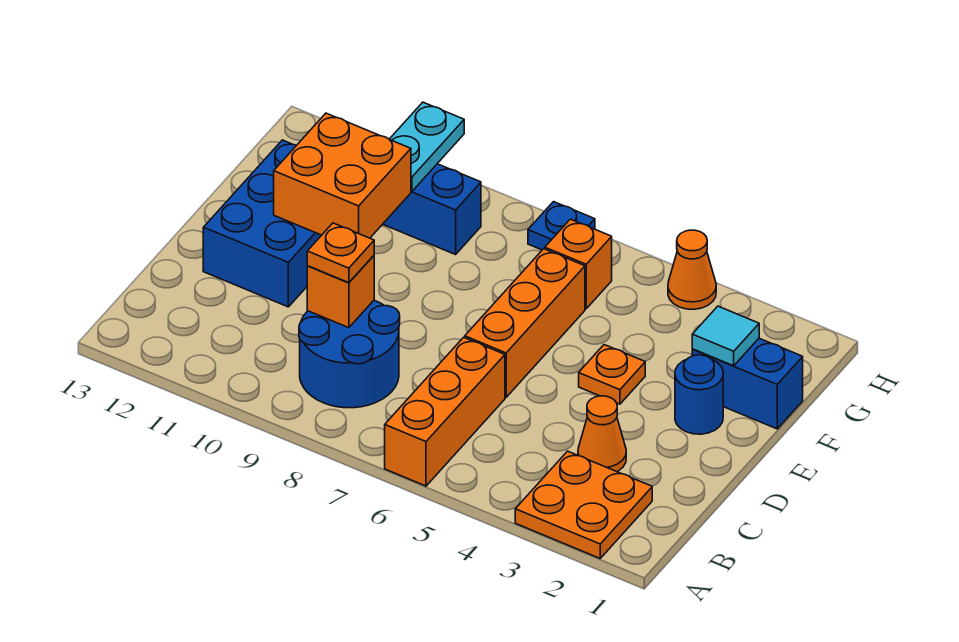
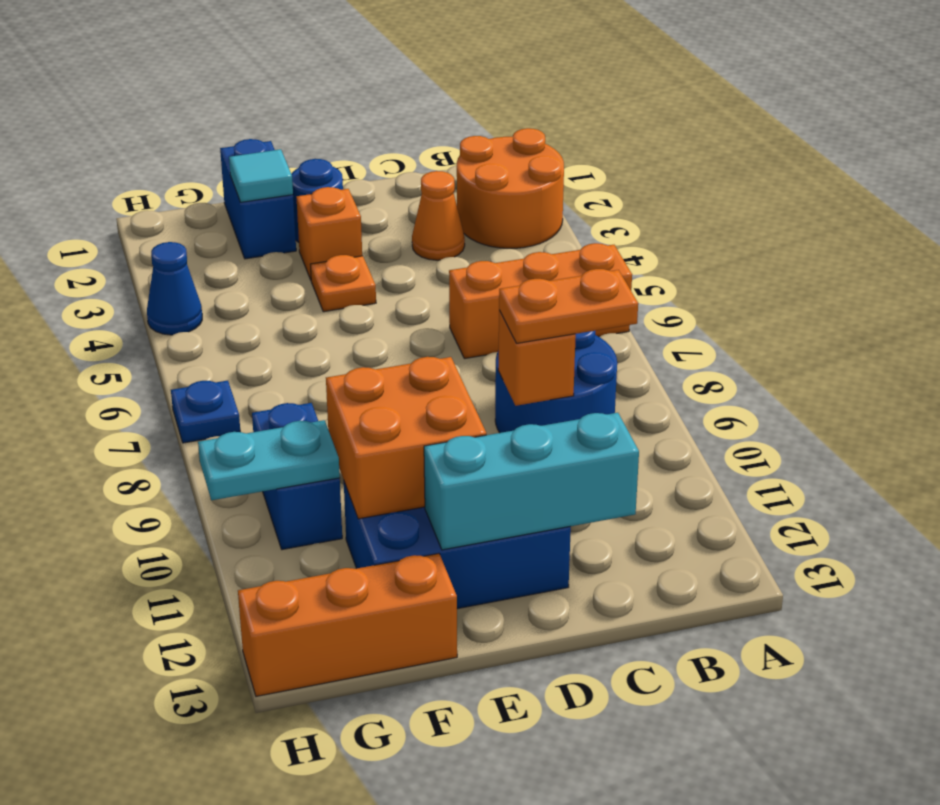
orange 2x2 plate [515,451,652,558] -> orange 2x2 round brick [457,128,564,248]
orange 1x1 plate [307,223,374,283] -> orange 1x2 plate [499,269,638,343]
none -> cyan 1x3 brick [424,413,639,550]
orange 1x3 brick [465,249,585,397] -> orange 1x3 brick moved to [238,553,457,696]
orange 1x1 brick [545,219,612,309] -> orange 1x1 brick moved to [296,187,362,280]
orange 1x1 cone [668,230,716,309] -> blue 1x1 cone [147,242,202,335]

